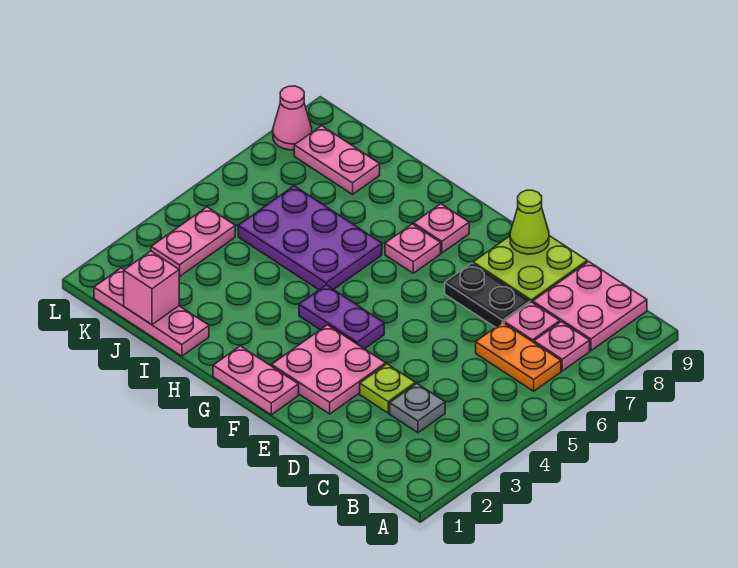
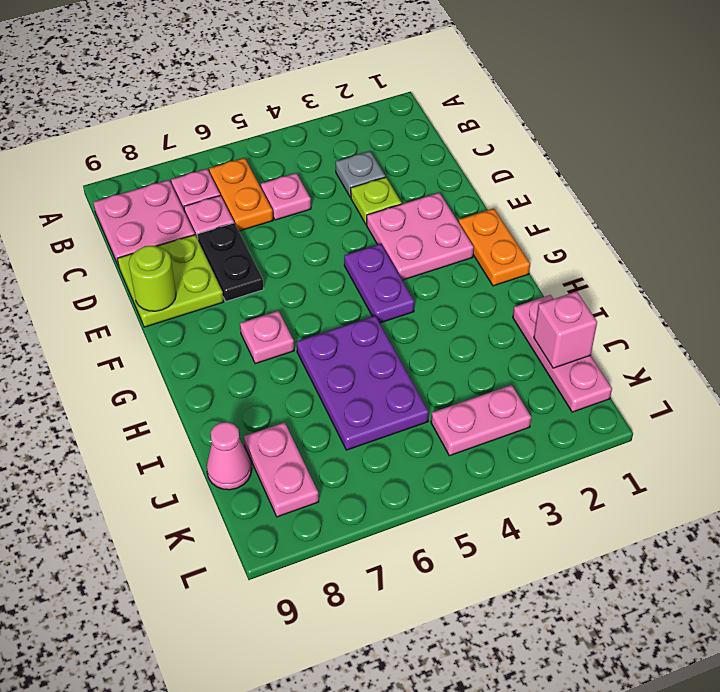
lime 1x1 cone [510,190,549,254] -> lime 1x1 round brick [129,246,176,311]
pink 1x2 plate [213,346,299,415] -> orange 1x2 plate [458,208,530,286]
pink 1x1 plate [414,204,469,253] -> pink 1x1 plate moved to [261,173,311,220]
pink 1x1 cone [273,86,312,150] -> pink 1x1 cone moved to [207,422,252,490]

